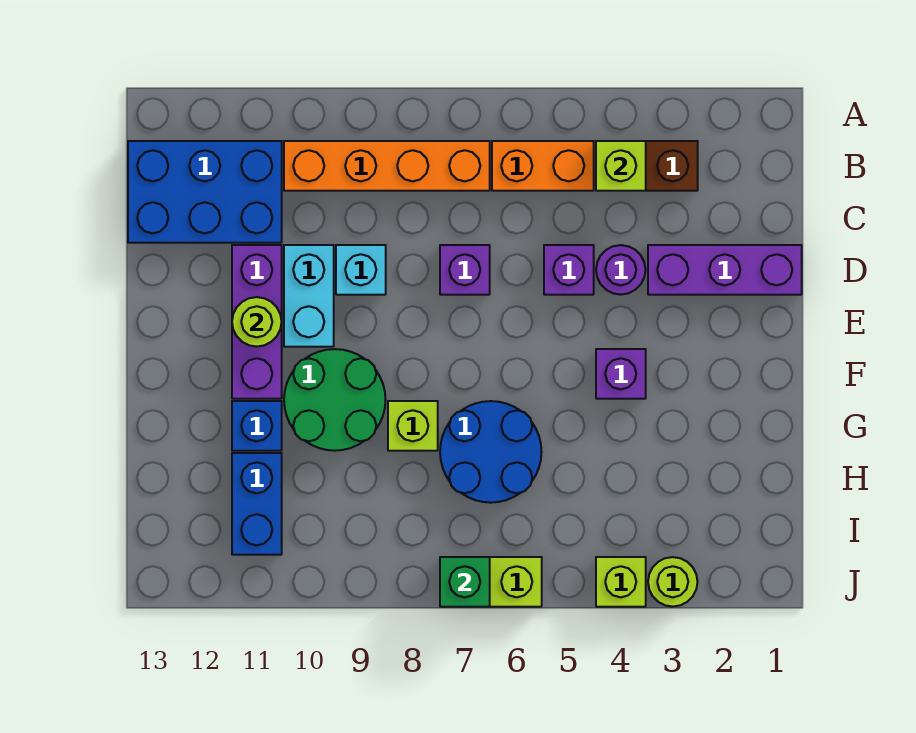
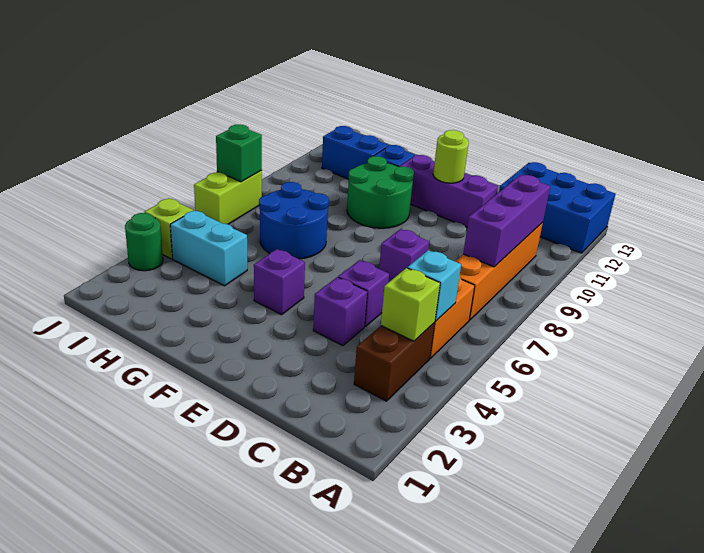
blue 2x3 brick [128,141,282,243] -> blue 2x3 brick turned to [499,162,616,253]
purple 1x3 brick [648,245,802,295] -> purple 1x3 brick moved to [463,175,550,267]
purple 1x1 round brick [596,245,645,295] -> purple 1x1 brick [313,277,367,346]
cyan 1x1 brick [336,245,386,295] -> cyan 1x1 brick moved to [407,250,461,321]
cyan 1x2 brick [284,245,334,347] -> cyan 1x2 brick moved to [170,210,247,286]
lime 1x1 brick [388,401,438,451] -> none
lime 1x1 round brick [648,557,697,607] -> green 1x1 round brick [125,213,163,271]

